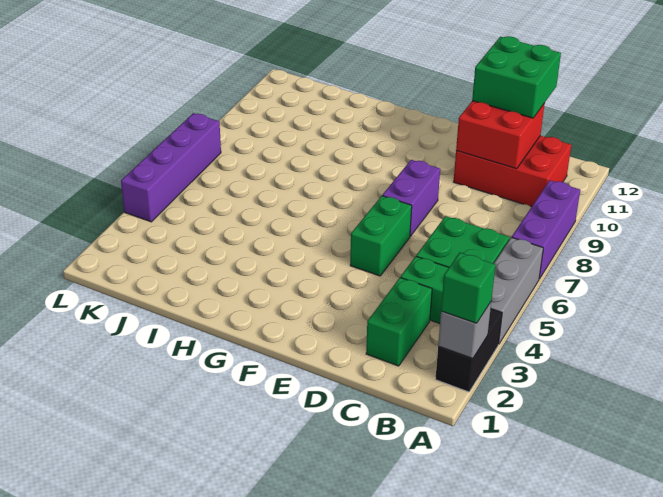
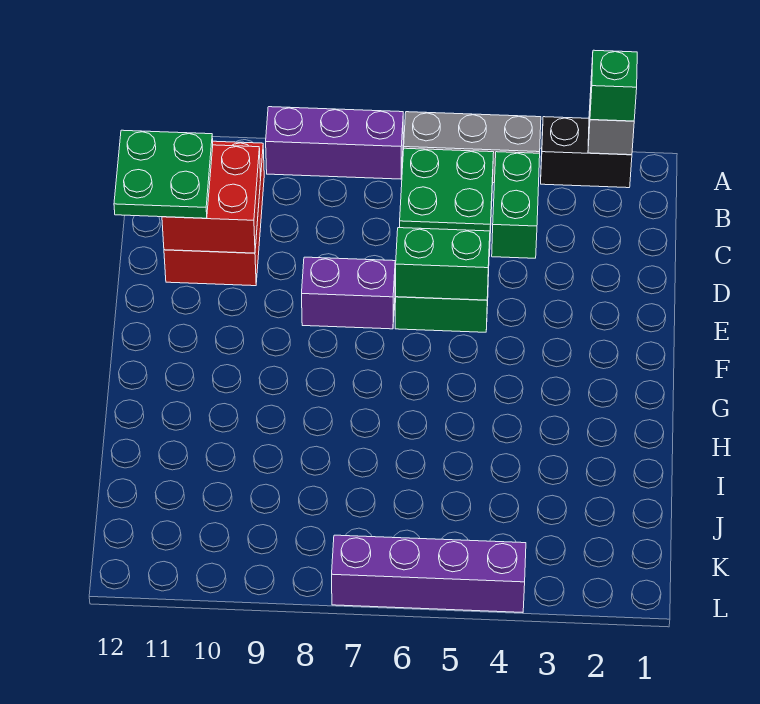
green 1x2 brick [366,278,432,366] -> green 1x2 brick moved to [396,228,490,300]
green 2x2 brick [472,36,561,118] -> green 2x2 plate [114,130,213,218]

